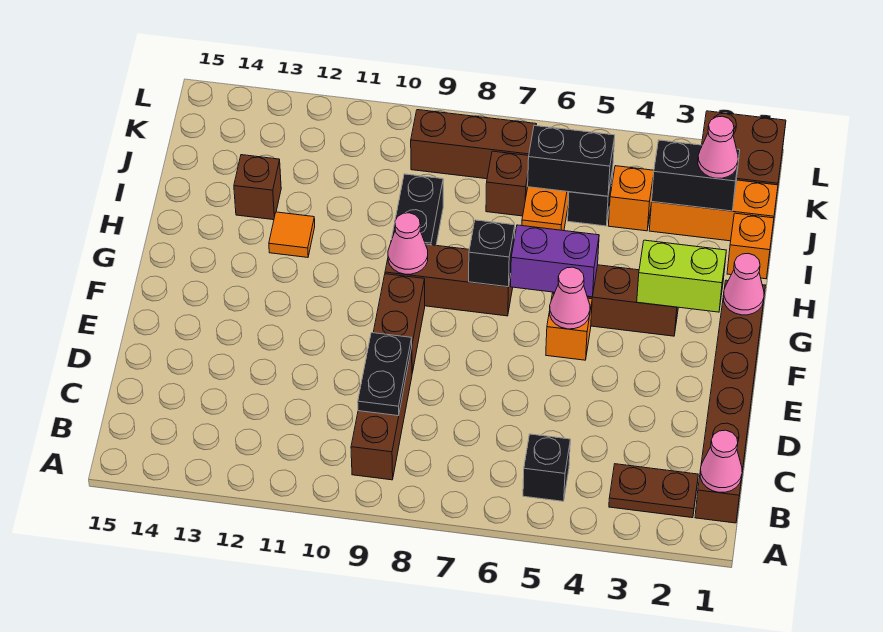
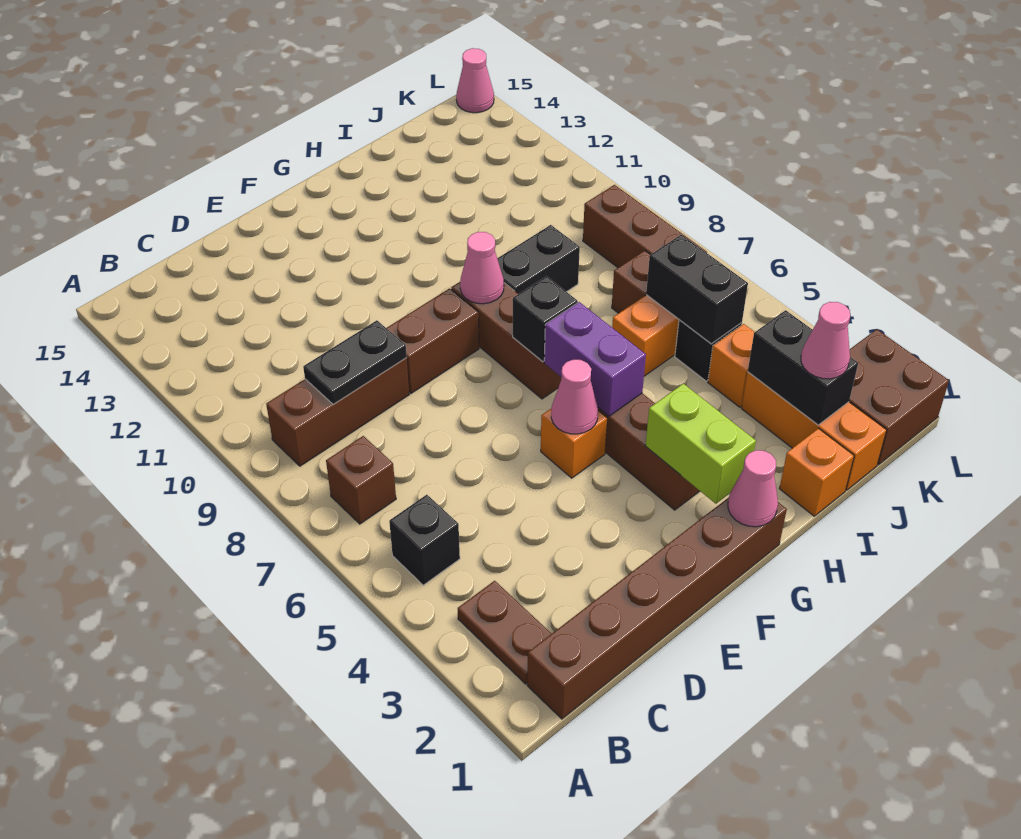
pink 1x1 cone [700,430,742,492] -> pink 1x1 cone moved to [456,48,494,113]
orange 1x1 tile [269,212,315,257] -> none
brown 1x1 brick [234,155,281,220] -> brown 1x1 brick moved to [326,436,396,524]

